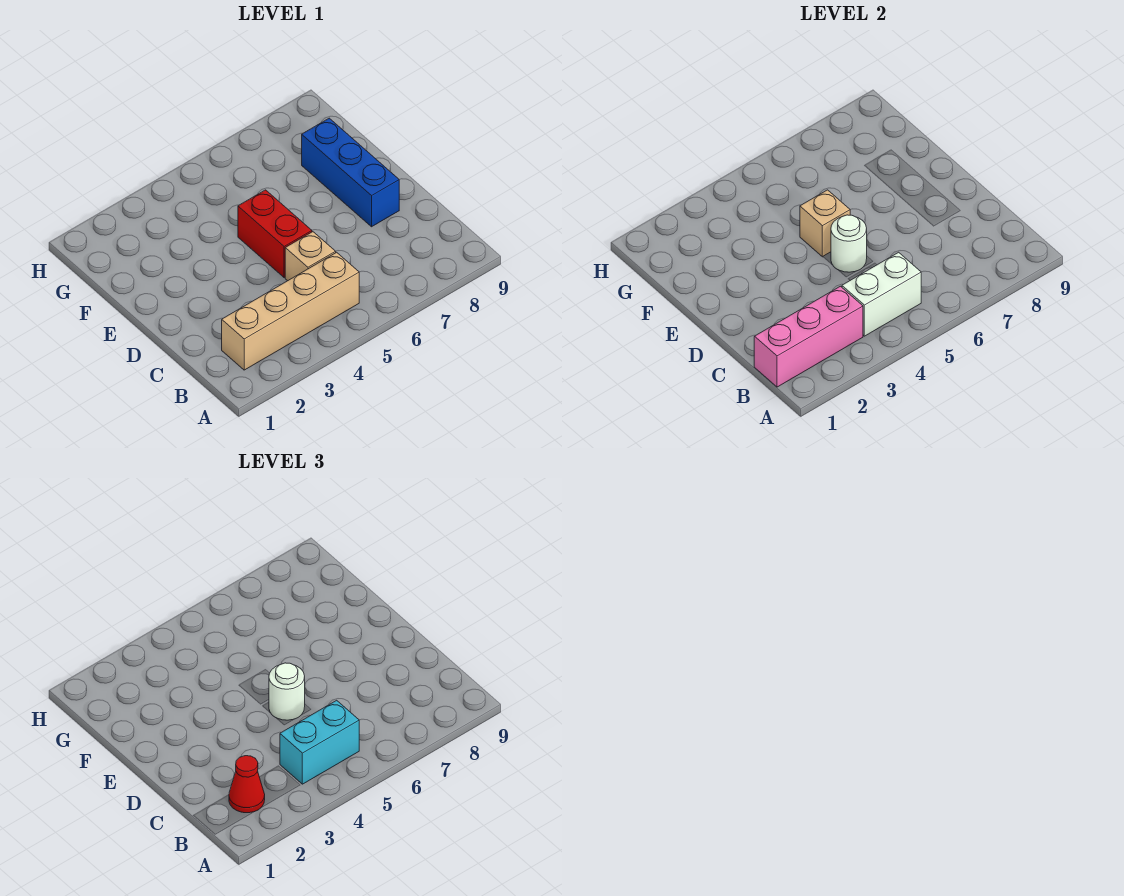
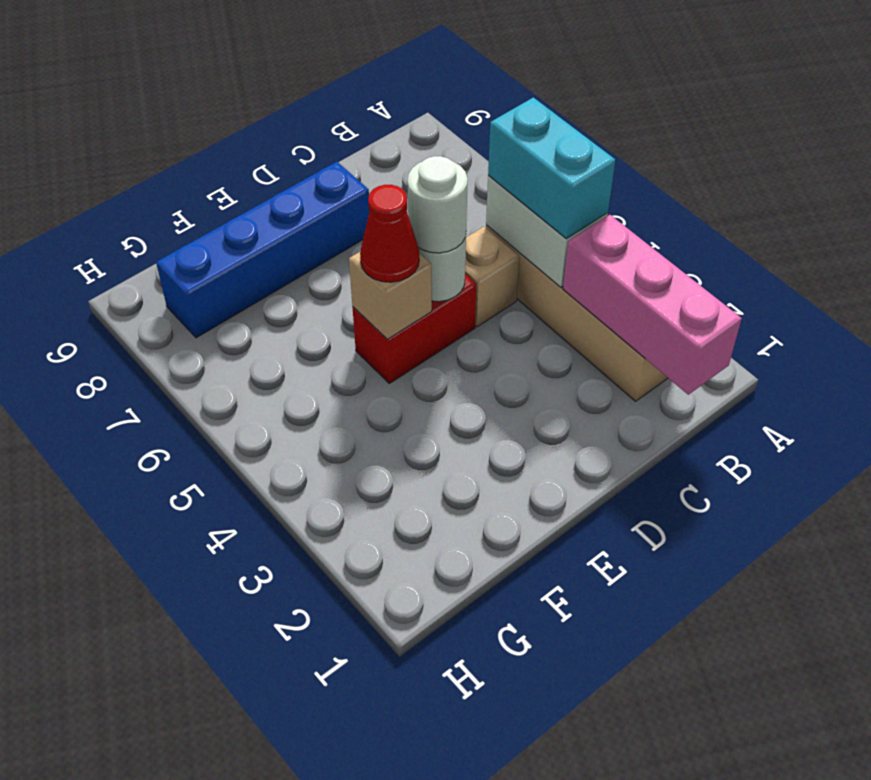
red 1x1 cone [229,756,265,813] -> red 1x1 cone moved to [360,185,419,282]
blue 1x3 brick [302,118,399,227] -> blue 1x4 brick [156,162,369,338]

